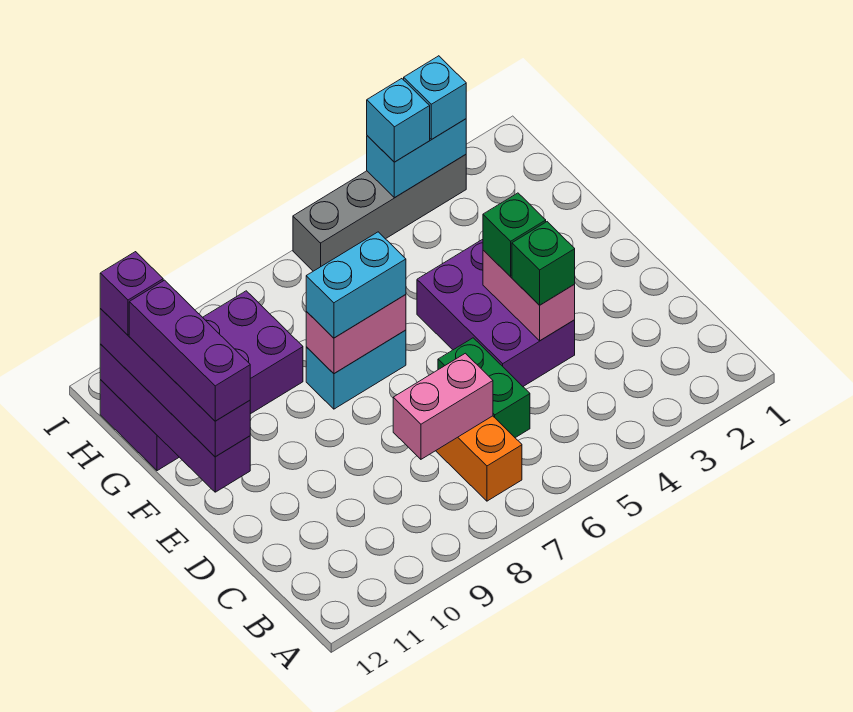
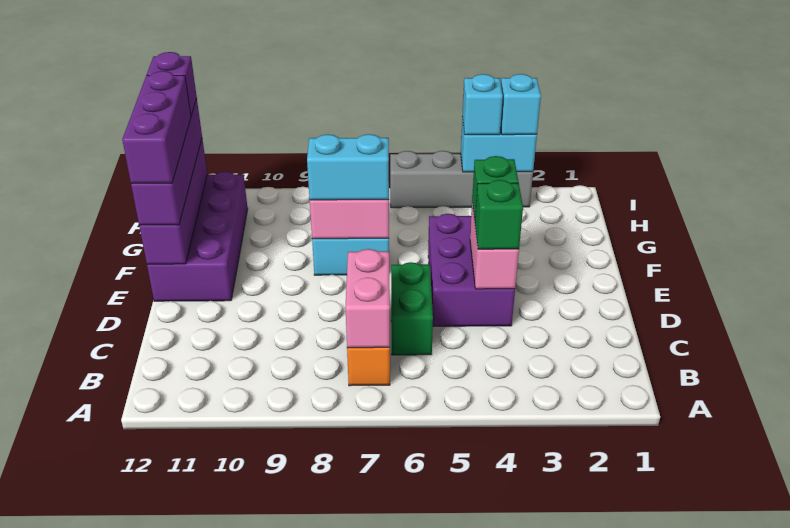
pink 1x2 brick [393,353,493,459] -> pink 1x2 brick turned to [345,249,390,348]
purple 2x4 brick [100,291,303,471] -> purple 2x4 brick turned to [147,172,248,301]

